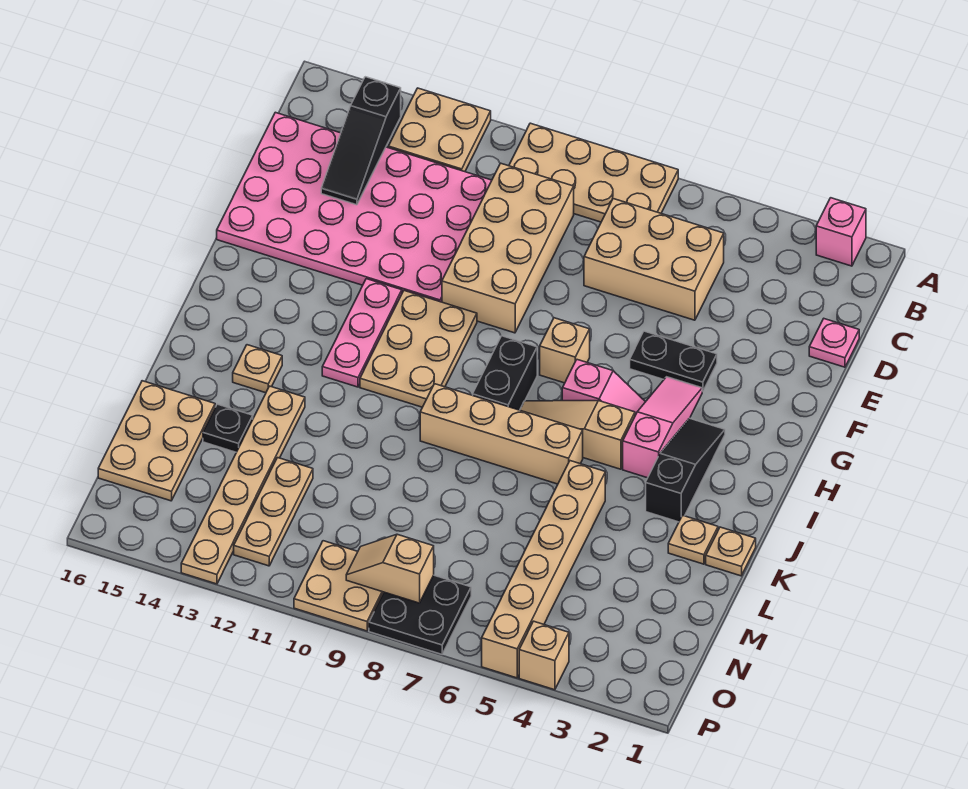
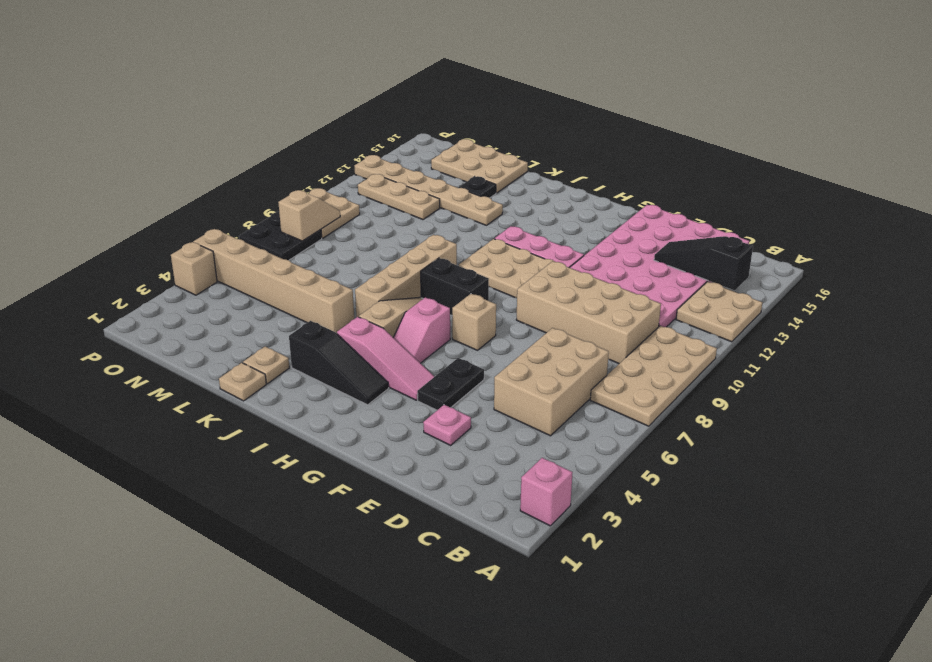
pink 1x1 plate [809,319,859,367] -> pink 1x1 plate moved to [423,405,471,445]
tan 1x1 plate [233,345,282,393] -> none

